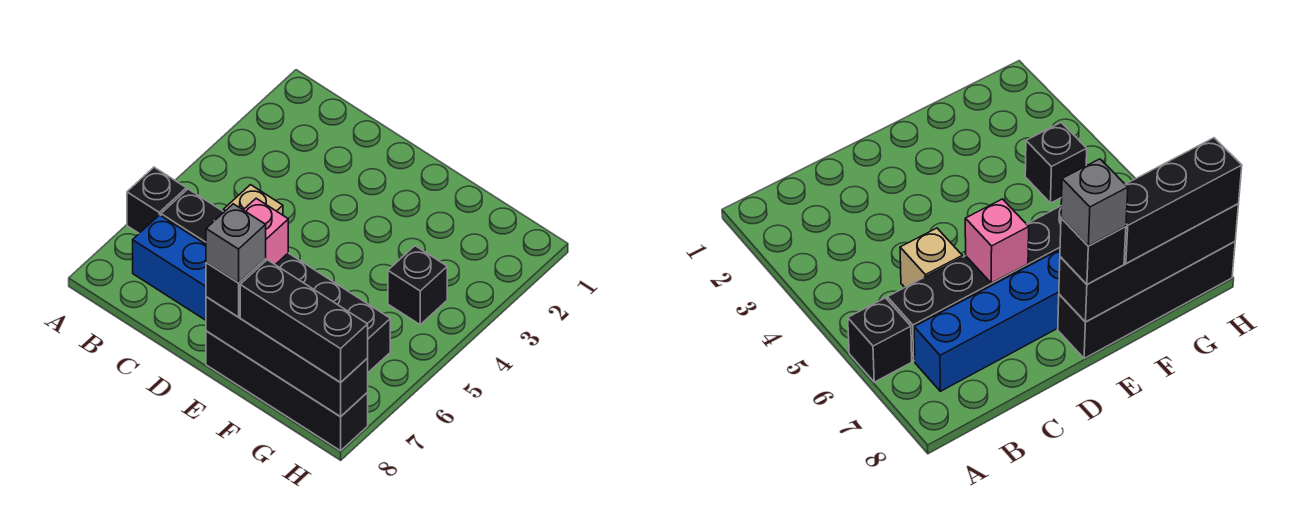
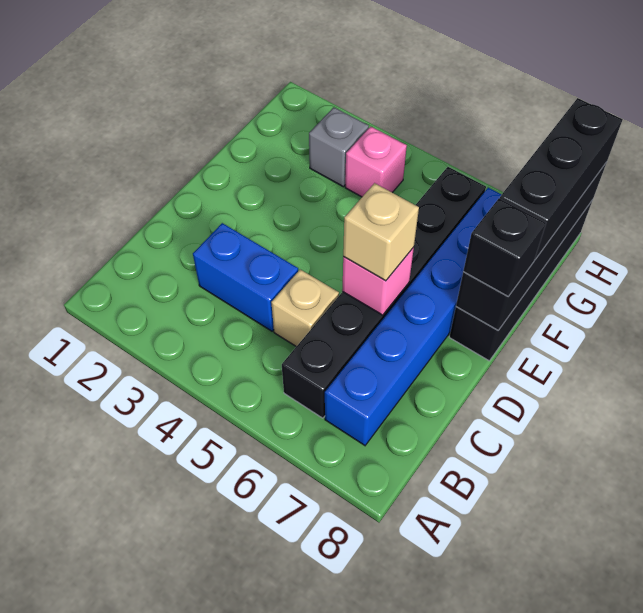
black 1x1 brick [127,167,186,233] -> none
none -> blue 1x2 brick [193,223,298,331]
none -> tan 1x1 brick [343,183,419,281]
grey 1x1 brick [206,204,266,283] -> grey 1x1 brick moved to [309,107,369,187]
black 1x1 brick [388,246,447,325] -> pink 1x1 brick [345,127,407,197]

